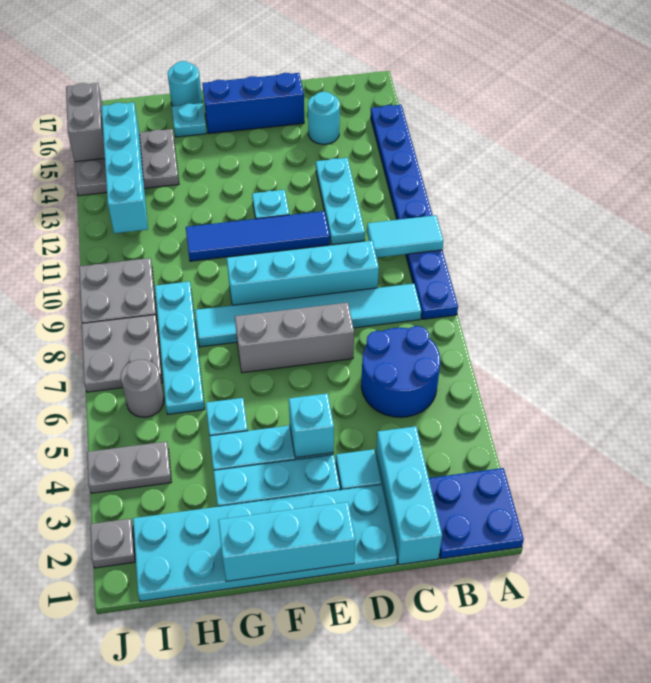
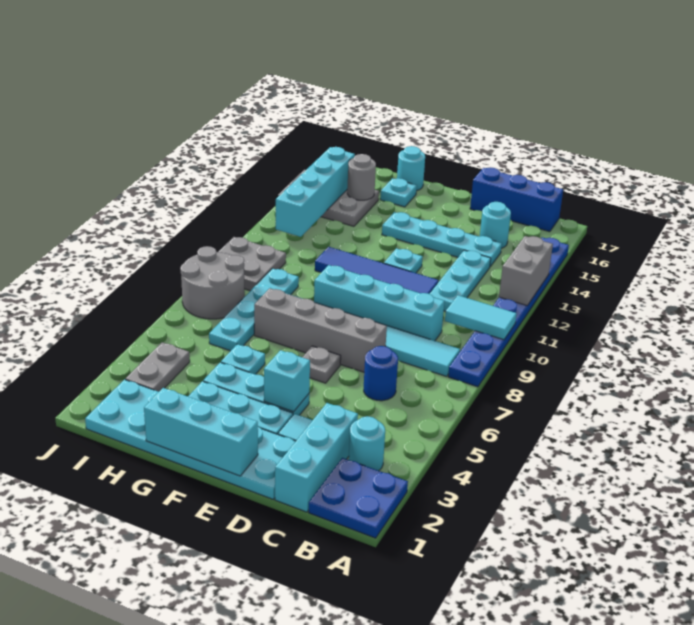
none -> cyan 1x1 round brick [349,416,385,471]
blue 2x2 round brick [361,326,440,417] -> blue 1x1 round brick [364,346,398,401]
none -> cyan 1x4 plate [382,212,502,267]
grey 1x3 brick [235,302,354,373] -> grey 1x4 brick [254,288,387,372]
blue 1x3 brick [202,73,304,134] -> blue 1x3 brick moved to [470,167,563,232]
grey 1x2 plate [87,441,171,493] -> grey 1x2 plate turned to [125,342,190,392]
grey 1x1 round brick [120,360,164,417] -> grey 1x1 round brick moved to [347,154,376,200]
grey 2x2 plate [82,315,162,392] -> grey 2x2 round brick [180,246,245,319]
grey 1x1 plate [90,519,135,568] -> grey 1x1 plate moved to [302,346,341,383]
grey 1x2 brick [66,83,105,162] -> grey 1x2 brick moved to [499,236,553,306]

